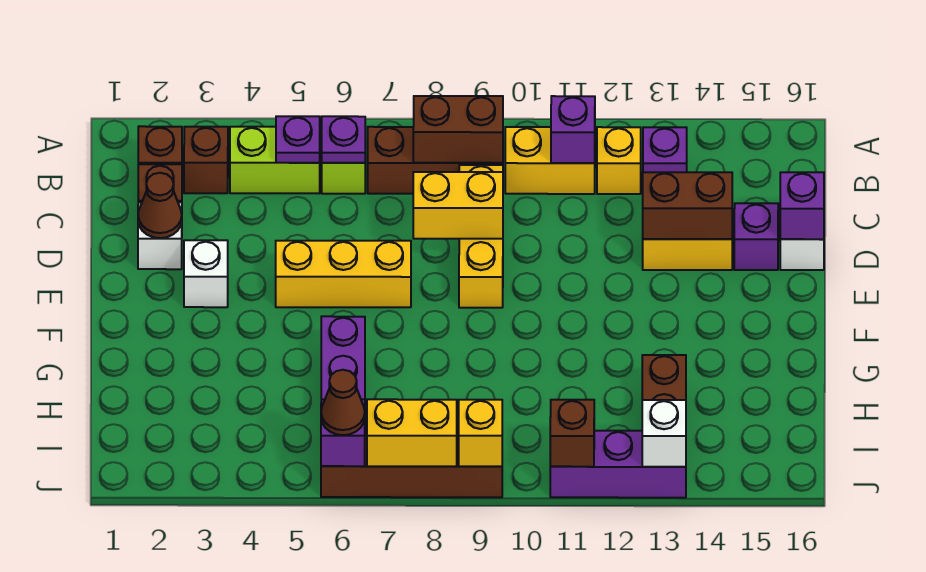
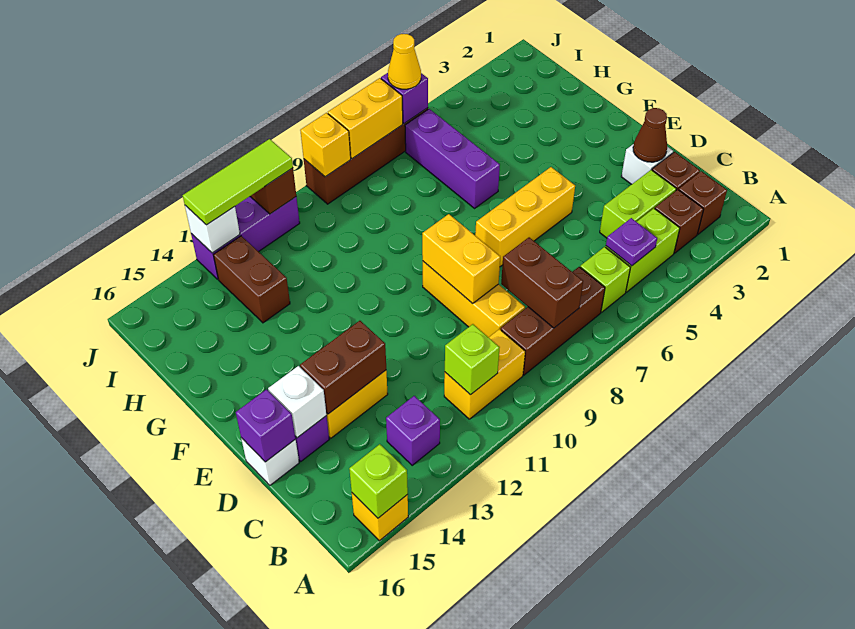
none -> lime 1x1 brick [349,444,408,518]
purple 1x1 plate [322,116,365,163] -> none
brown 1x2 brick [413,96,503,163] -> brown 1x2 brick turned to [501,237,583,328]
purple 1x1 brick [551,96,595,163] -> lime 1x1 brick [445,324,500,395]
yellow 1x1 brick [597,127,641,194] -> yellow 1x1 brick moved to [352,493,408,541]
none -> lime 1x2 brick [600,170,676,238]
yellow 1x2 brick [413,172,503,239] -> yellow 1x2 brick turned to [422,214,500,303]
white 1x1 brick [184,240,228,307] -> white 1x1 brick moved to [268,366,326,438]
brown 1x1 cone [321,370,365,435] -> yellow 1x1 cone [388,34,421,89]
none -> lime 1x3 tile [183,139,293,225]

